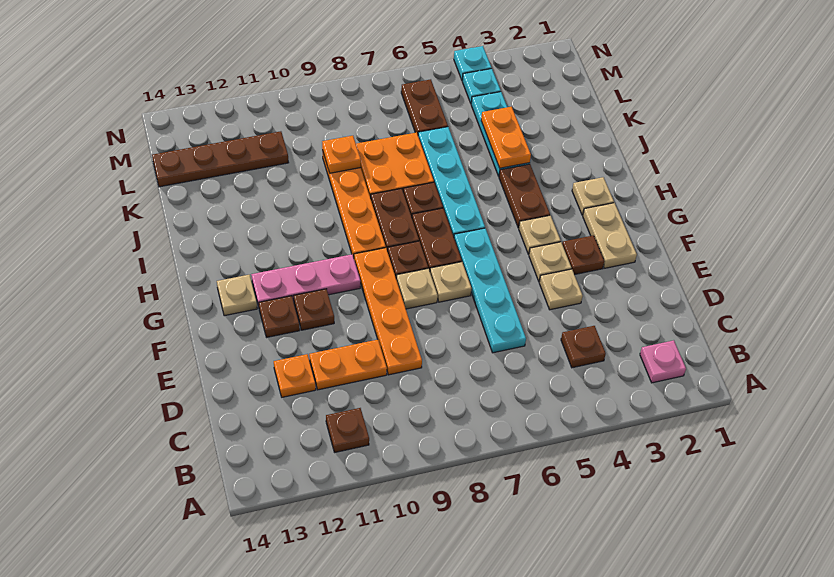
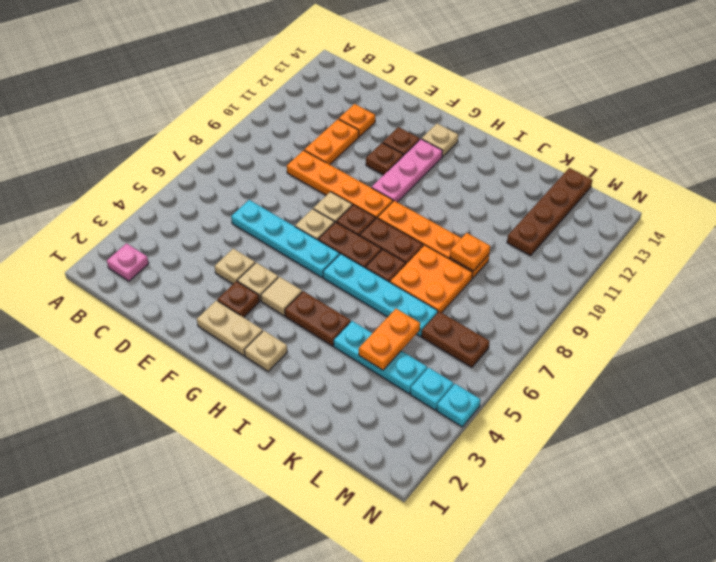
brown 1x1 plate [326,408,369,452] -> none
brown 1x1 plate [561,326,606,368] -> none
tan 1x1 plate [519,215,561,255] -> tan 1x1 tile [261,277,302,316]
orange 1x2 plate [481,107,531,168] -> orange 1x2 plate turned to [359,309,420,370]

